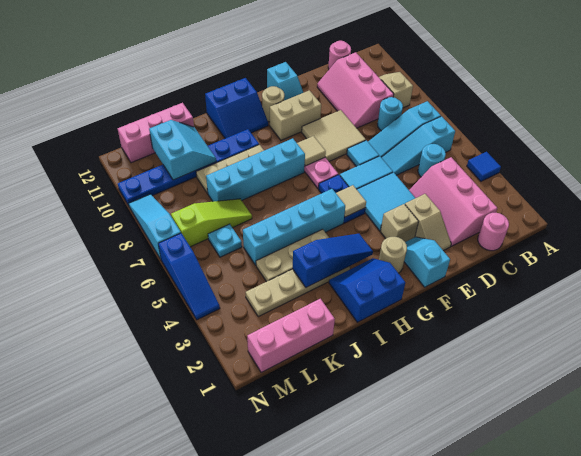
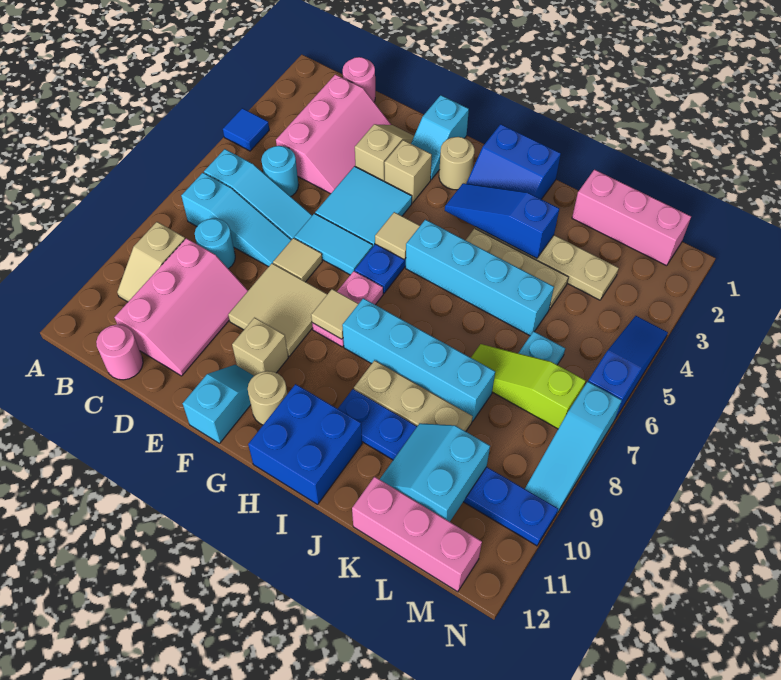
cyan 1x1 tile [347,140,379,167] -> tan 1x1 tile [273,238,322,282]
tan 1x2 brick [270,90,321,140] -> tan 1x1 brick [232,318,288,376]
blue 2x2 slope [205,78,268,138] -> blue 2x2 brick [248,384,362,504]

